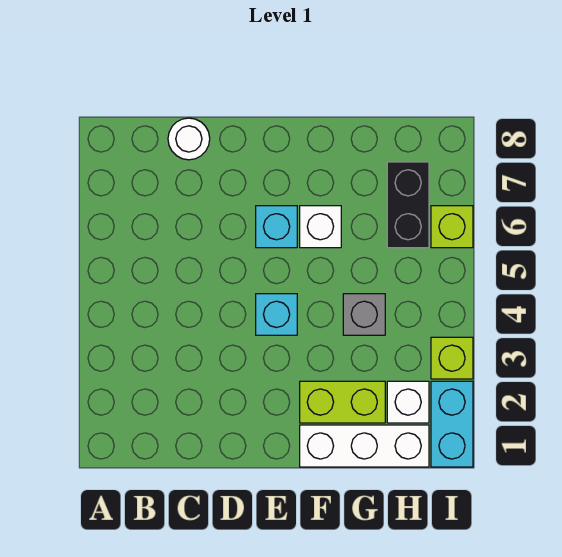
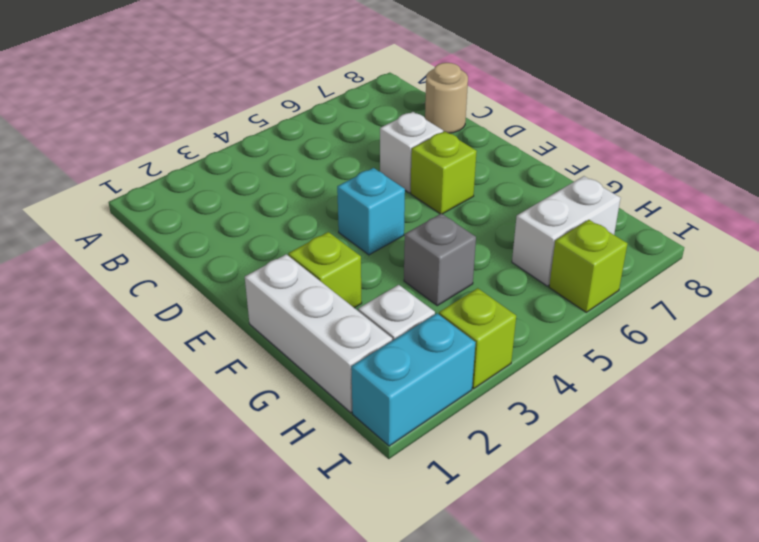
white 1x1 round brick [168,118,210,160] -> tan 1x1 round brick [425,63,468,133]
cyan 1x1 brick [256,206,297,248] -> lime 1x1 brick [411,131,477,214]
lime 1x2 brick [300,381,385,423] -> lime 1x1 brick [288,232,362,308]
white 1x1 brick [300,206,341,248] -> white 1x1 brick moved to [380,112,443,193]
black 1x2 brick [387,162,429,248] -> white 1x2 brick [512,176,621,286]

